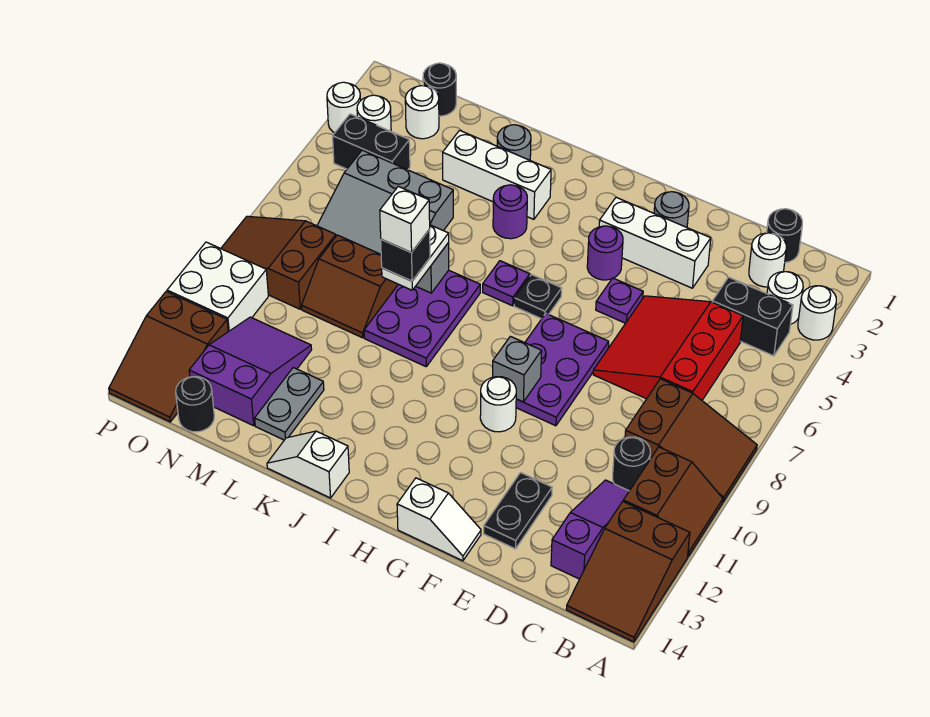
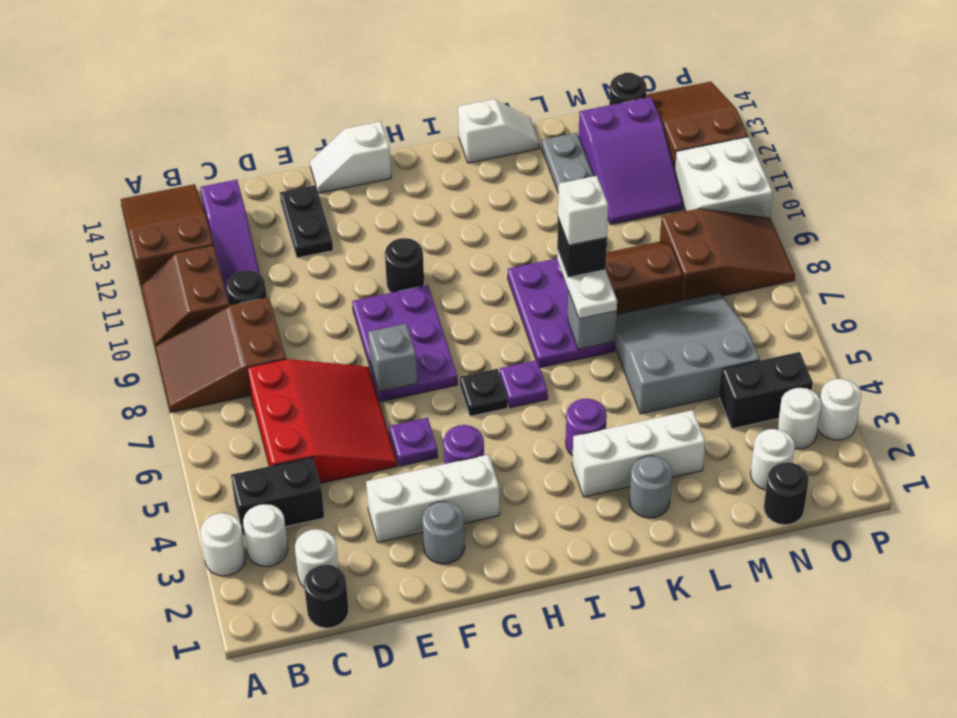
grey 1x1 brick [493,336,542,402] -> grey 1x1 brick moved to [368,324,417,392]
white 1x1 round brick [480,377,516,432] -> black 1x1 round brick [385,238,424,293]

